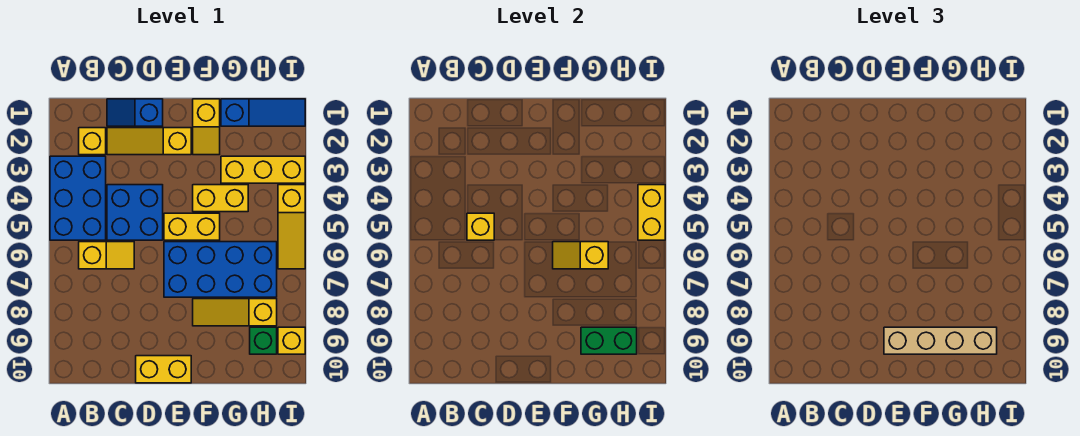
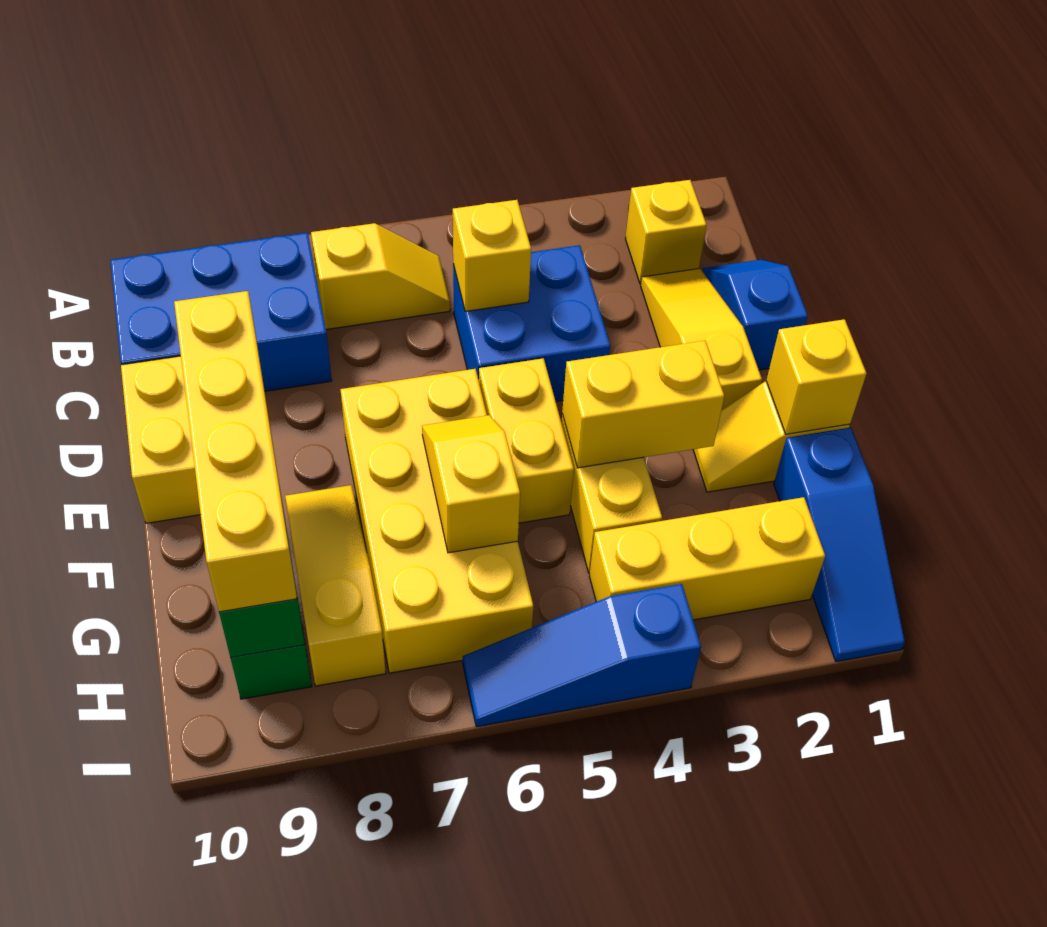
blue 2x3 brick [50,156,106,240] -> blue 2x3 brick moved to [110,233,332,391]
yellow 1x2 slope [79,242,134,269] -> yellow 1x2 slope turned to [311,223,450,329]
blue 2x4 brick [164,242,277,297] -> yellow 2x4 brick [340,369,533,673]
tan 1x4 brick [884,327,997,354] -> yellow 1x4 brick [174,291,297,612]
yellow 1x3 brick [221,156,305,183] -> yellow 1x3 brick turned to [589,497,825,620]
yellow 1x3 slope [278,185,305,269] -> blue 1x3 slope [463,584,701,727]
yellow 1x2 brick [638,185,665,240] -> yellow 1x2 brick moved to [562,341,724,468]
yellow 1x1 brick [278,327,305,354] -> yellow 1x1 brick moved to [766,319,867,434]

